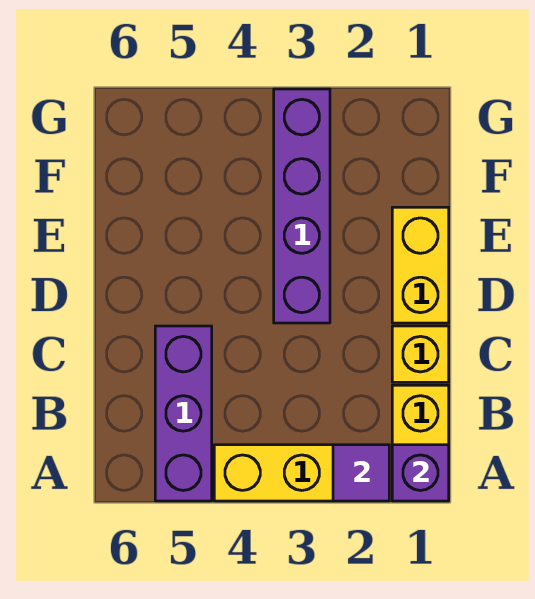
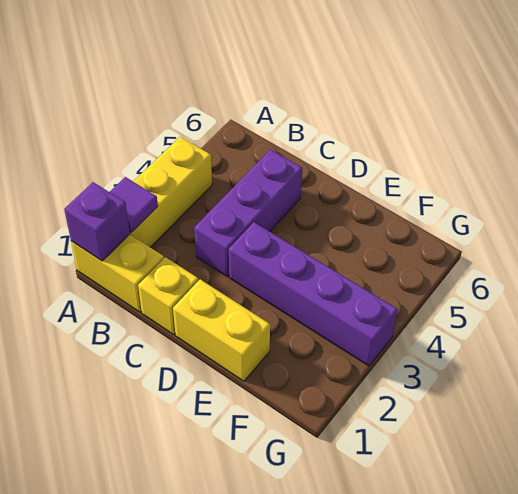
purple 1x3 brick [155,326,212,501] -> purple 1x3 brick turned to [194,150,302,277]

